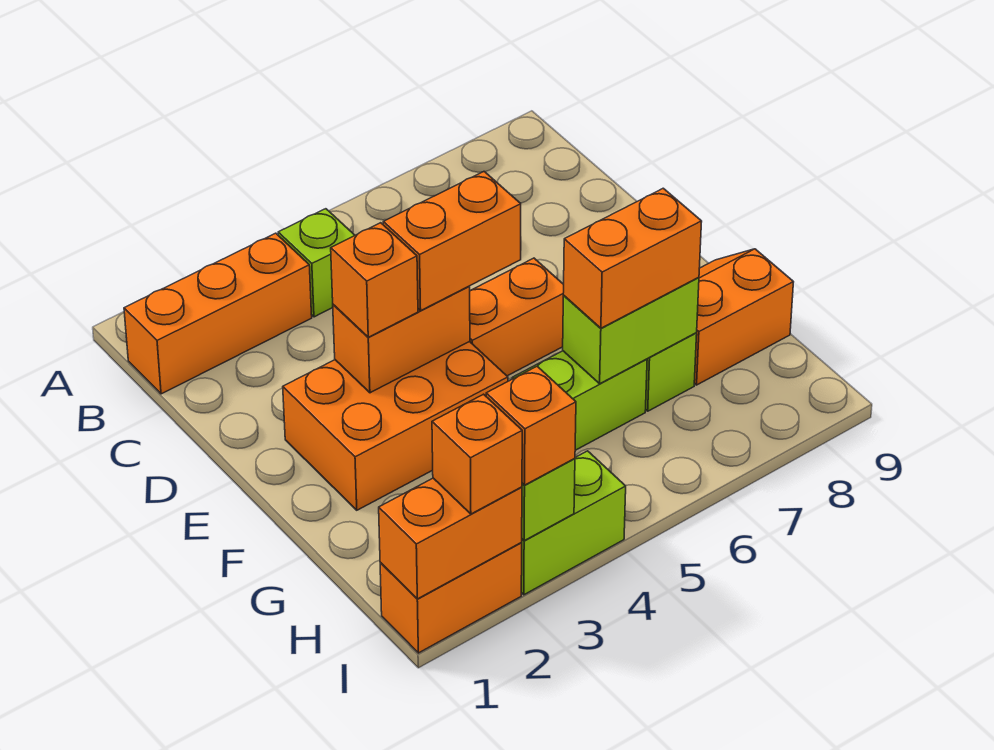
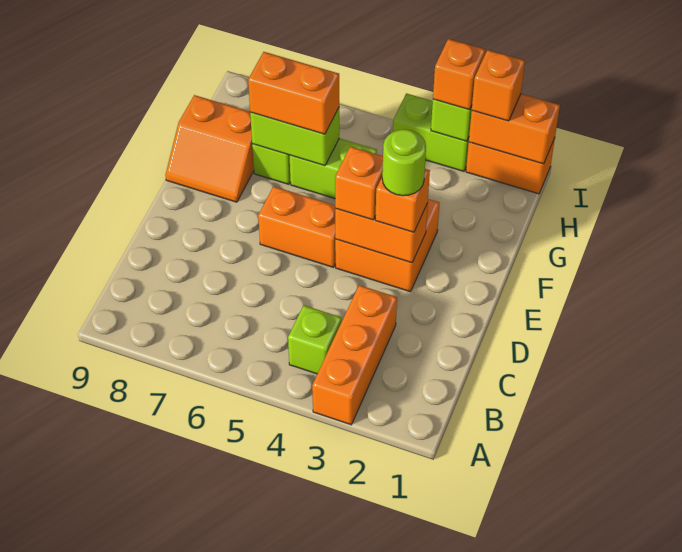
orange 1x3 brick [124,233,312,394] -> orange 1x3 brick turned to [312,285,397,425]
orange 2x3 brick [283,341,508,510] -> orange 2x2 brick [335,199,440,292]
none -> lime 1x1 round brick [382,129,426,196]
orange 1x2 brick [383,172,521,311] -> orange 1x1 brick [335,146,383,220]

